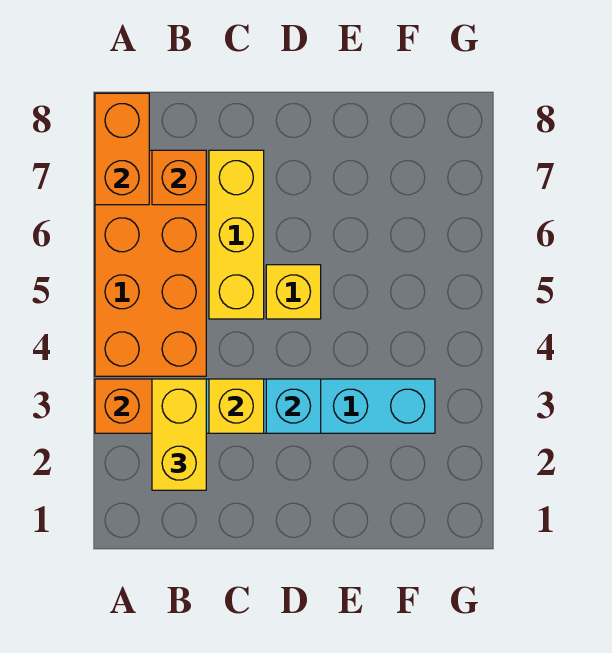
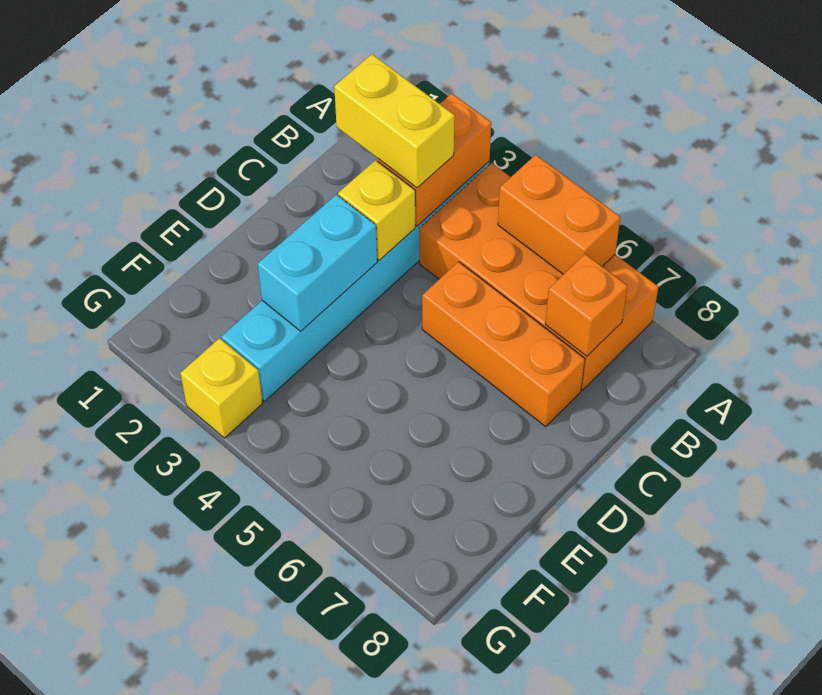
orange 1x2 brick [95,93,149,205] -> orange 1x2 brick moved to [498,155,620,274]
yellow 1x3 brick [209,150,264,319] -> orange 1x3 brick [422,262,585,427]
cyan 1x1 brick [266,379,321,433] -> cyan 1x2 brick [258,195,377,331]
yellow 1x1 brick [266,265,321,319] -> yellow 1x1 brick moved to [180,338,263,438]

